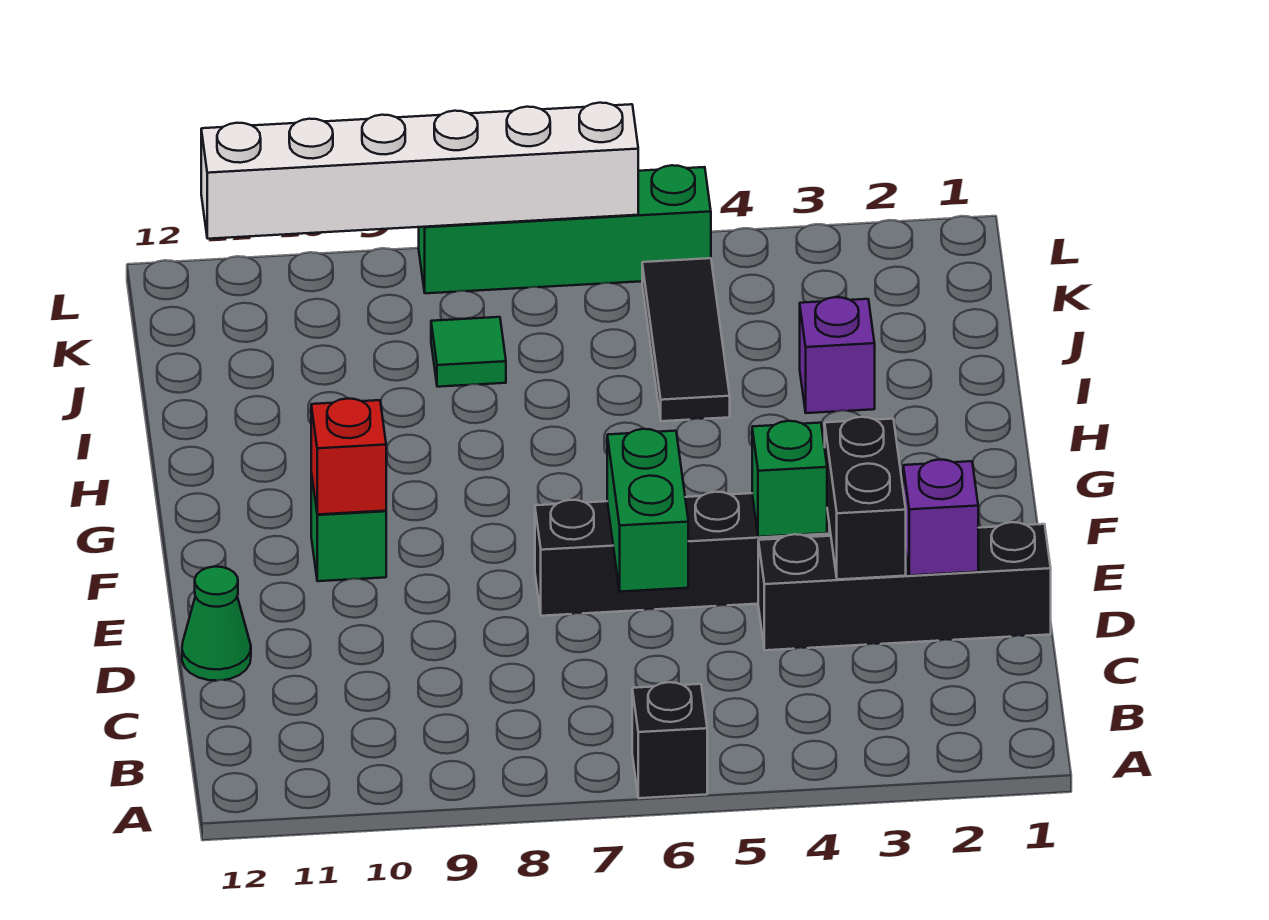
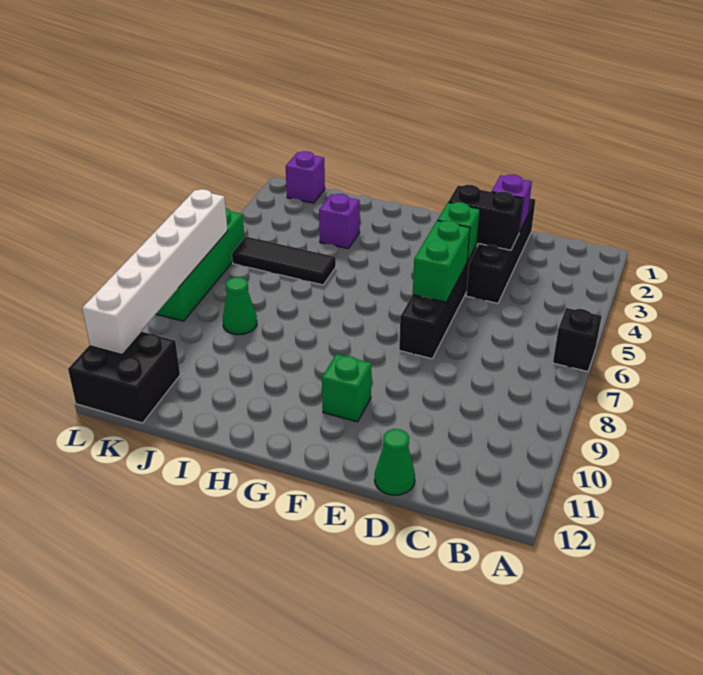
green 1x2 brick [607,429,688,592] -> green 1x2 brick turned to [413,220,470,302]
red 1x1 brick [311,399,386,514] -> none
green 1x1 tile [431,317,506,387] -> green 1x1 cone [223,277,257,335]
none -> purple 1x1 brick [286,151,325,203]
none -> black 2x2 brick [68,332,180,423]

